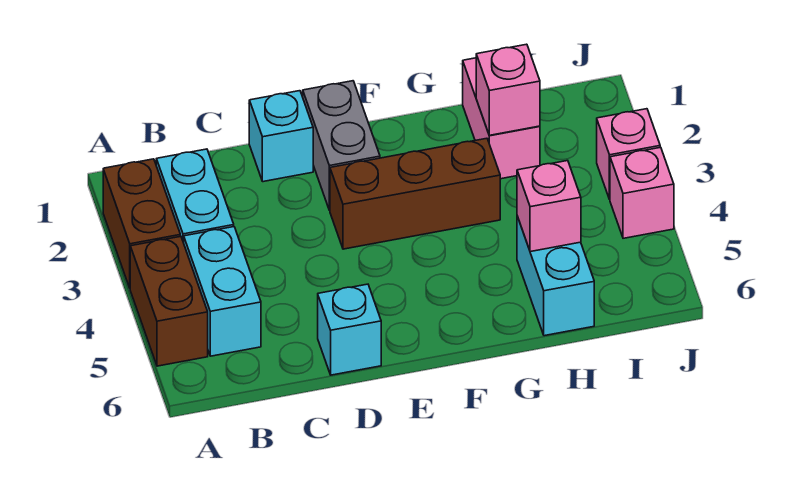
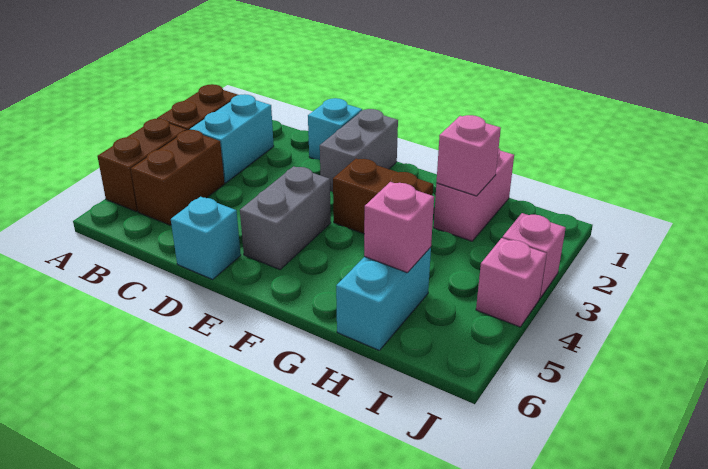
cyan 1x2 brick [184,227,261,356] -> brown 1x2 brick [131,130,225,225]
brown 1x3 brick [330,138,500,249] -> brown 1x2 brick [333,159,433,234]
none -> grey 1x2 brick [240,166,331,269]

